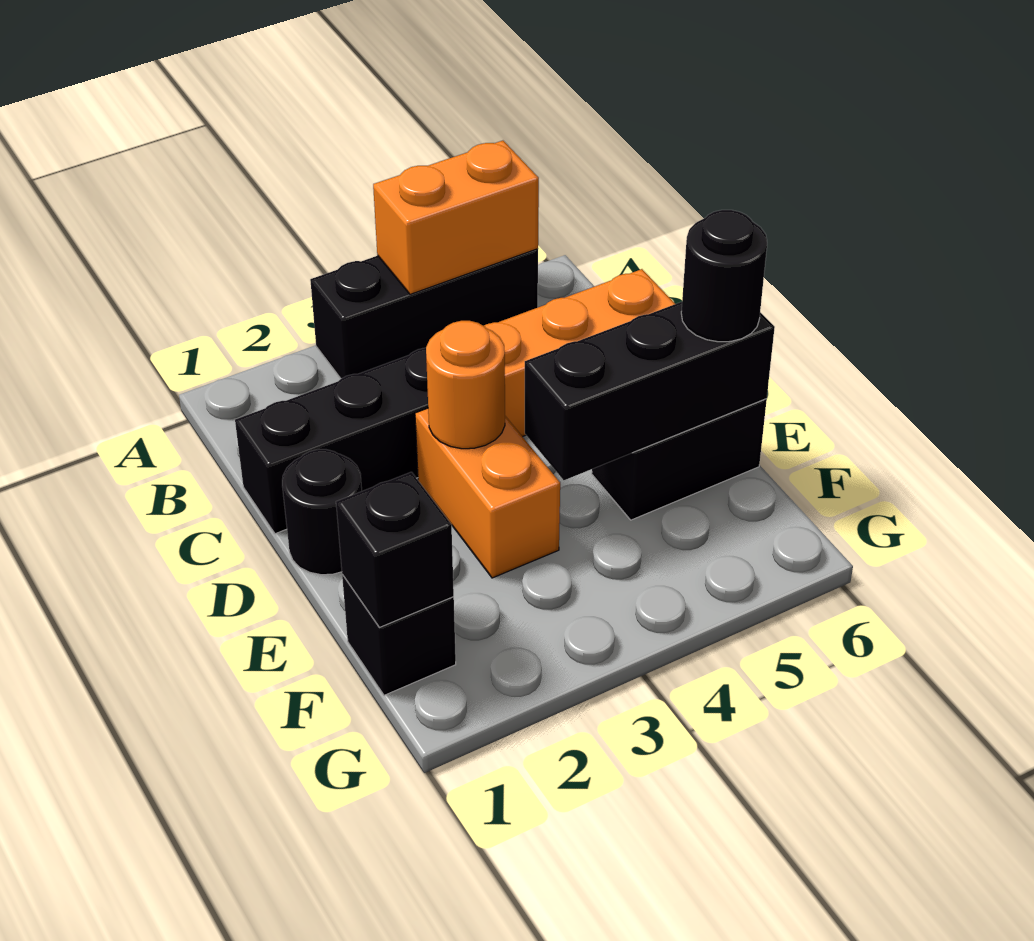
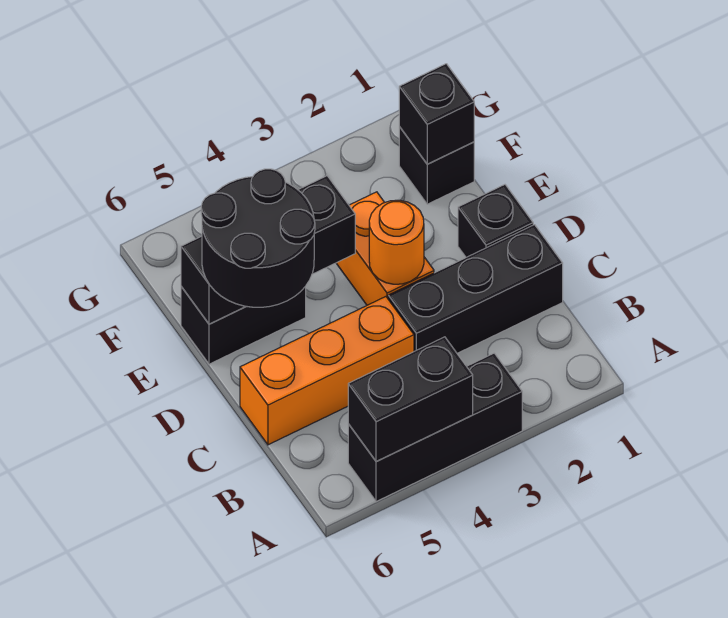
orange 1x2 brick [373,141,539,294] -> black 1x2 brick [348,337,473,462]
black 1x1 round brick [282,449,362,575] -> black 1x1 brick [458,185,533,257]
black 1x1 round brick [681,210,767,342] -> black 2x2 round brick [201,169,315,307]

